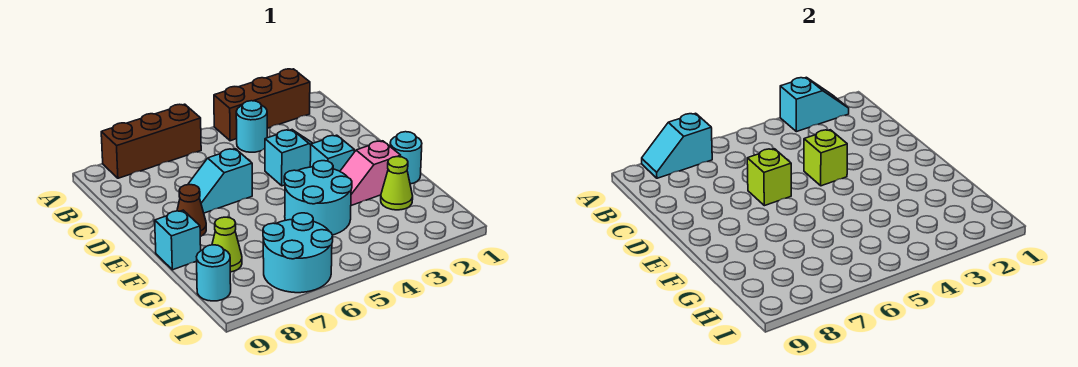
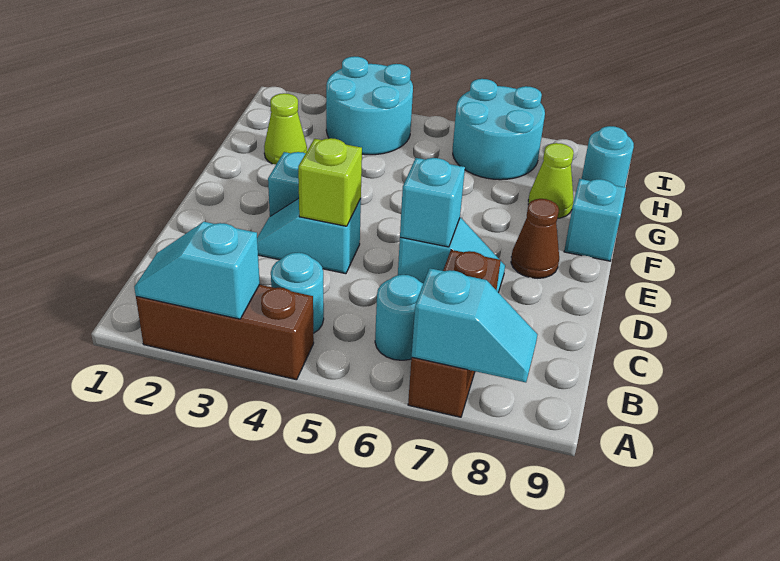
brown 1x3 brick [101,104,201,178] -> brown 1x3 brick turned to [408,250,501,417]
lime 1x1 brick [747,149,791,206] -> cyan 1x1 brick [400,158,465,247]
cyan 1x1 round brick [390,132,422,184] -> cyan 1x1 round brick moved to [375,275,423,360]
pink 1x2 slope [340,141,401,206] -> none
cyan 2x2 round brick [284,161,352,235] -> cyan 2x2 round brick moved to [326,56,413,155]

